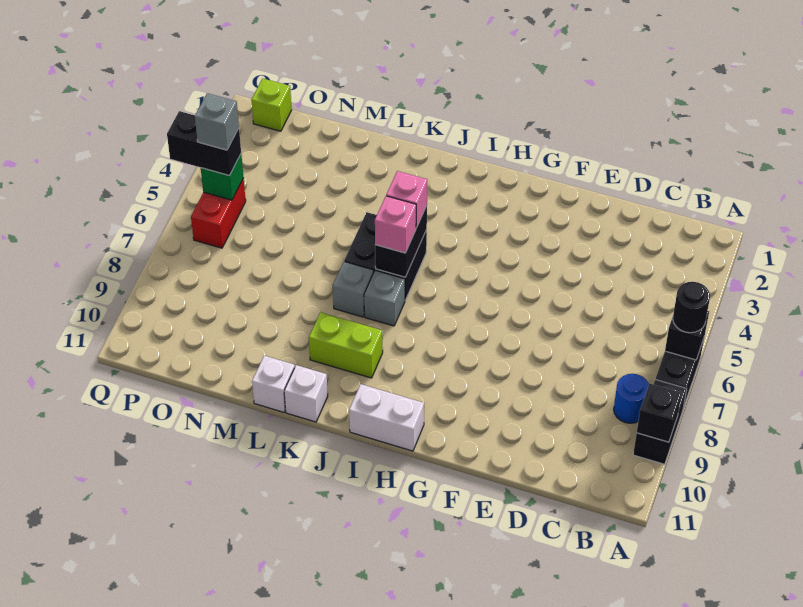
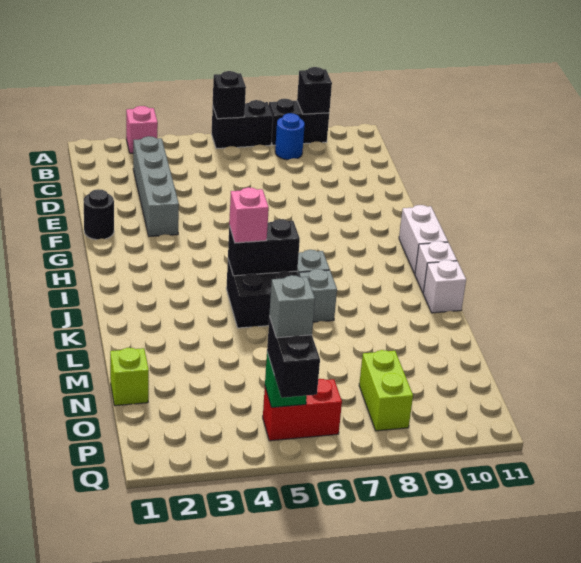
black 1x1 round brick [673,282,710,333] -> black 1x1 round brick moved to [84,189,114,240]
none -> grey 1x4 brick [133,136,179,236]
pink 1x1 brick [375,196,416,253] -> pink 1x1 brick moved to [126,106,158,153]
lime 1x2 brick [309,312,383,378] -> lime 1x2 brick moved to [359,350,413,431]
white 1x1 brick [252,356,295,412] -> white 1x1 brick moved to [415,241,457,293]
lime 1x1 brick [251,79,292,131] -> lime 1x1 brick moved to [110,348,149,406]

